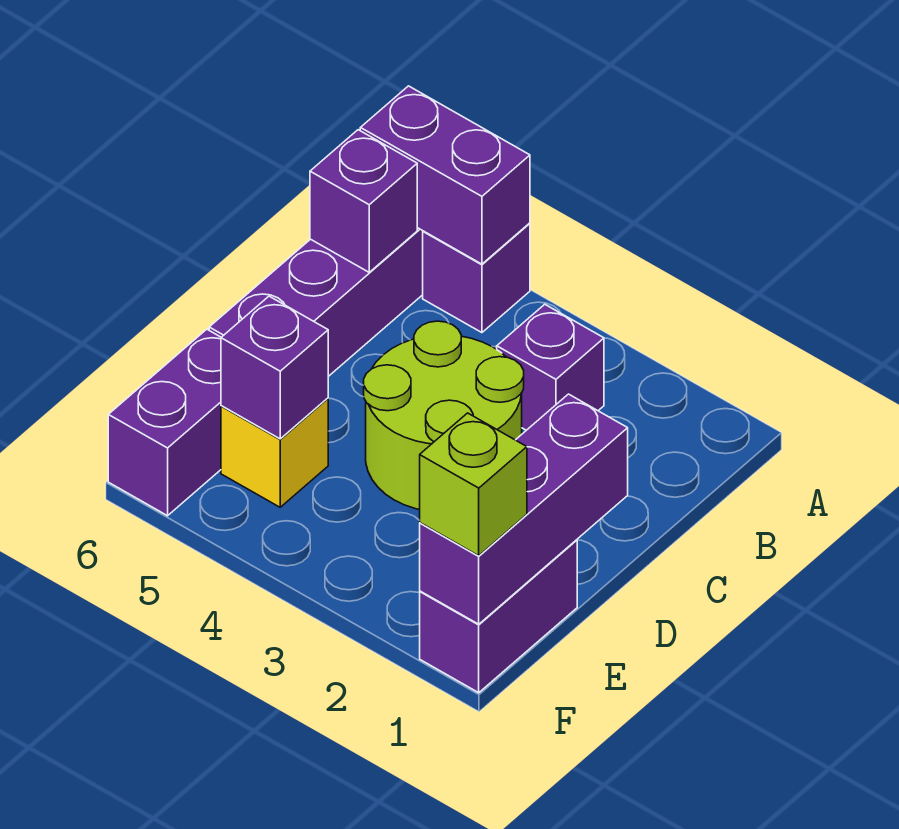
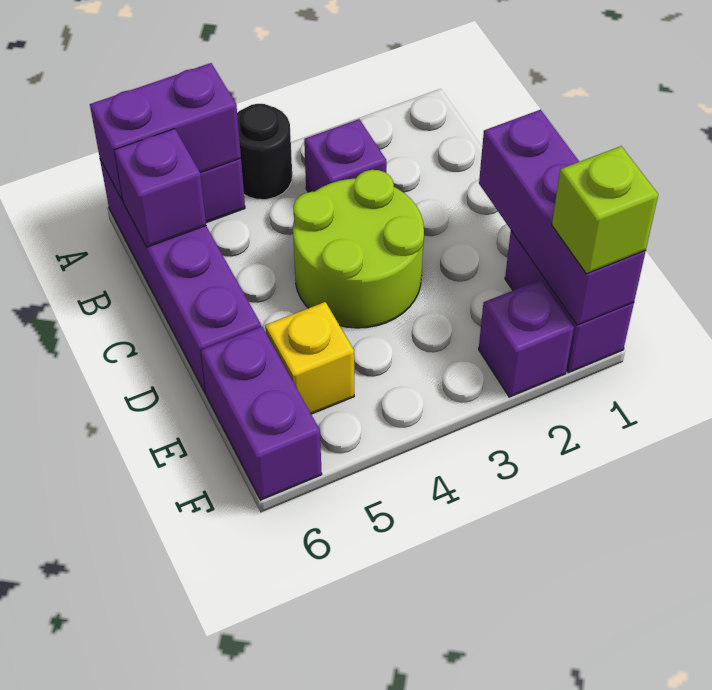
none -> black 1x1 round brick [237,104,292,200]
purple 1x1 brick [221,296,328,439] -> purple 1x1 brick moved to [479,280,574,397]

